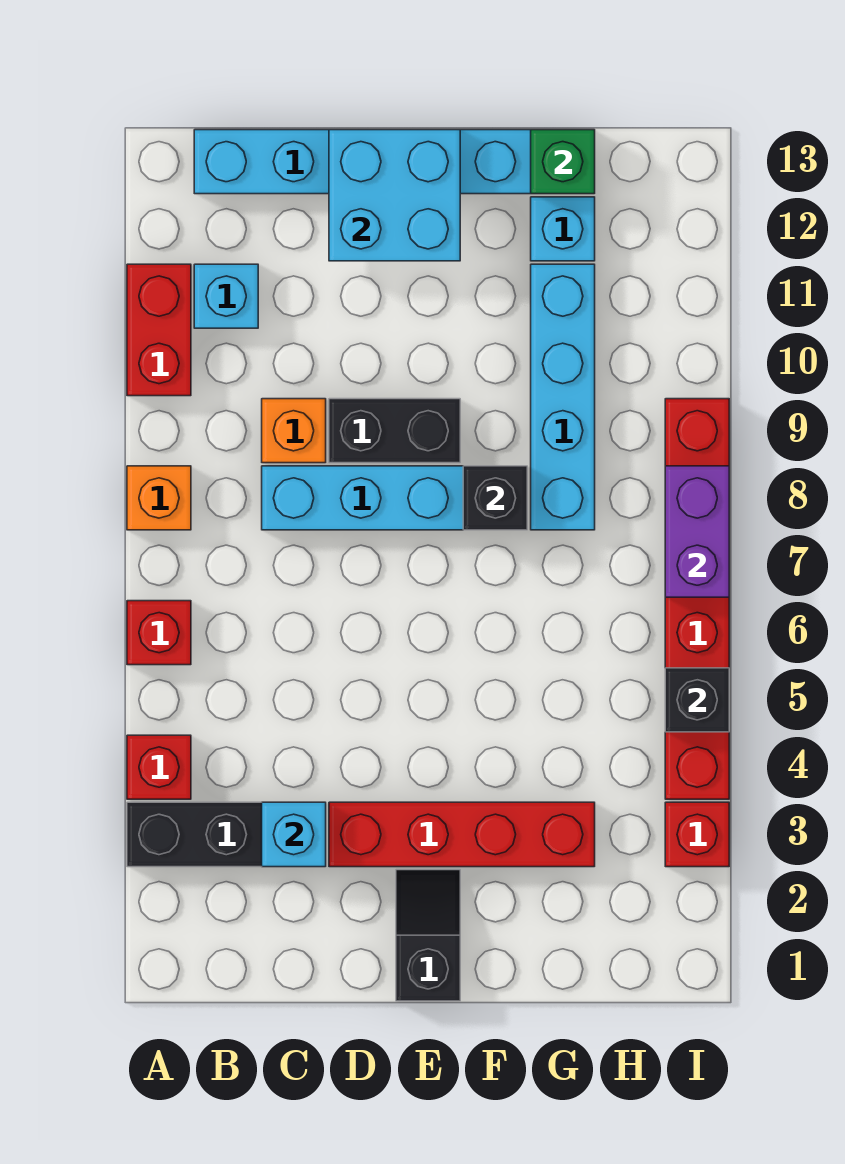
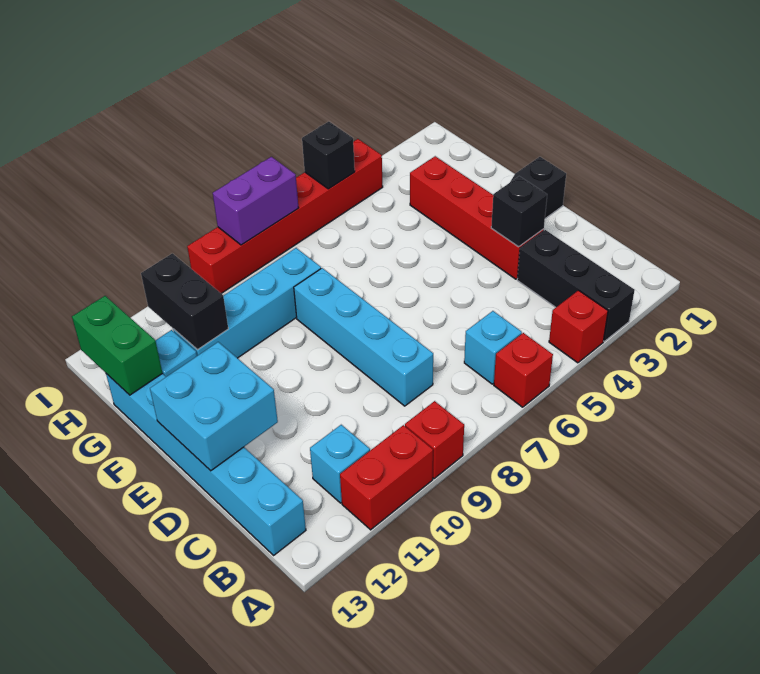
orange 1x1 brick [127,466,191,530] -> none
cyan 1x1 brick [262,802,326,867] -> cyan 1x1 brick moved to [464,311,522,384]
orange 1x1 brick [262,399,326,463] -> none
black 1x2 brick [329,399,460,463] -> black 1x2 brick moved to [141,253,228,350]
black 1x1 brick [463,466,527,530] -> black 1x1 brick moved to [491,176,547,247]
green 1x1 brick [531,130,595,194] -> green 1x2 brick [72,296,162,395]
red 1x1 brick [665,802,729,867] -> red 1x1 brick moved to [405,401,464,479]

